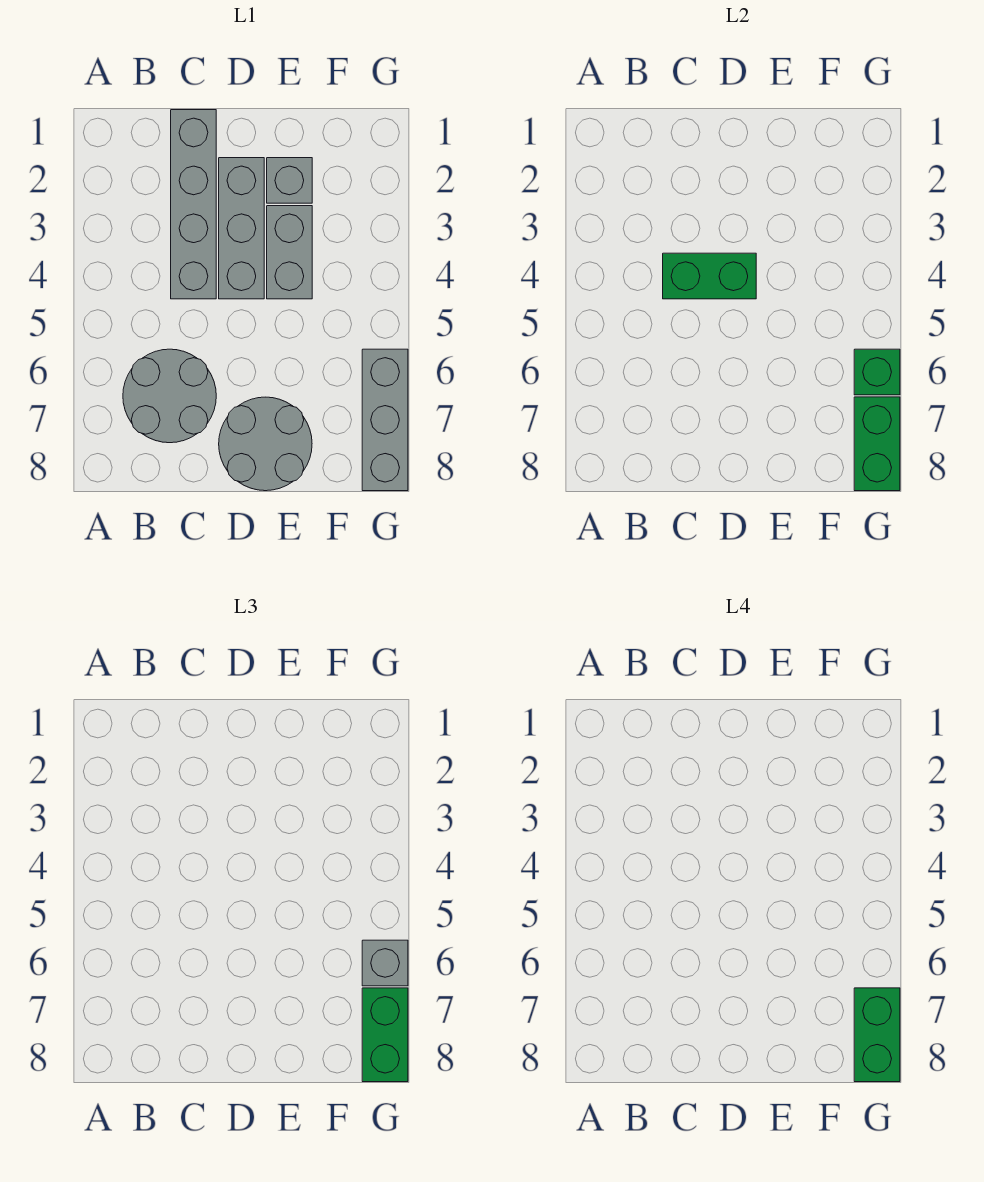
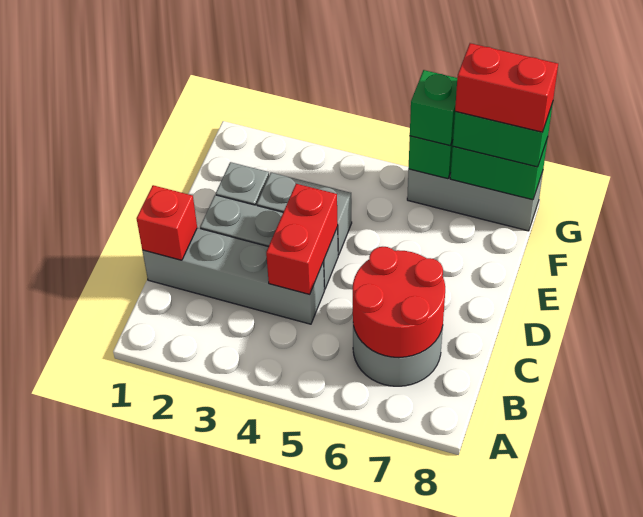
none -> red 2x2 round brick [353,247,445,358]
none -> red 1x1 brick [137,185,197,260]
green 1x2 brick [663,253,756,299] -> red 1x2 brick [266,184,338,295]
grey 2x2 round brick [219,397,312,491] -> none
grey 1x1 brick [362,940,408,986] -> green 1x1 brick [410,70,457,146]
green 1x2 brick [854,988,900,1082] -> red 1x2 brick [455,43,558,132]

